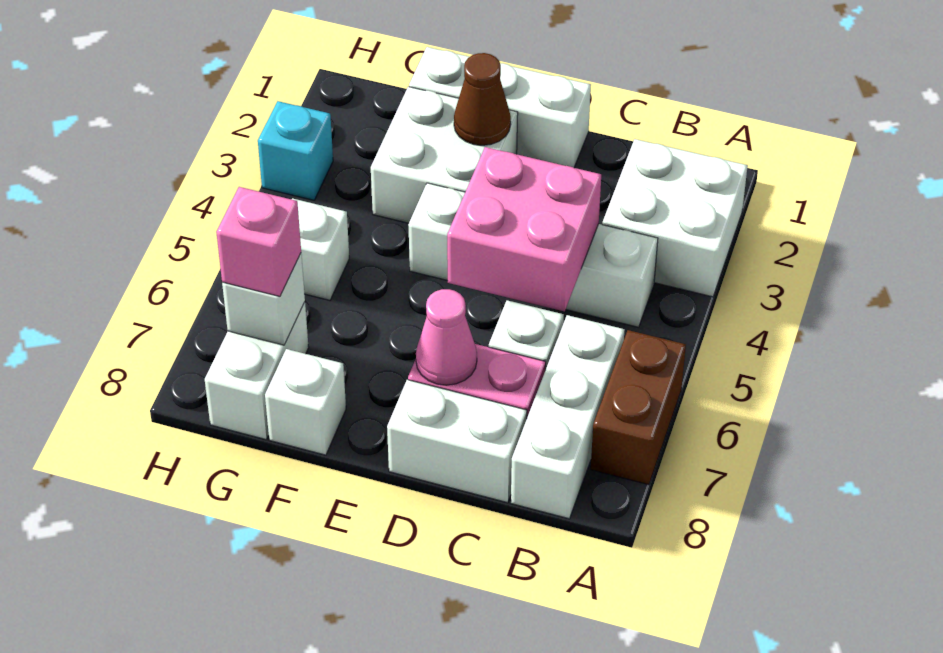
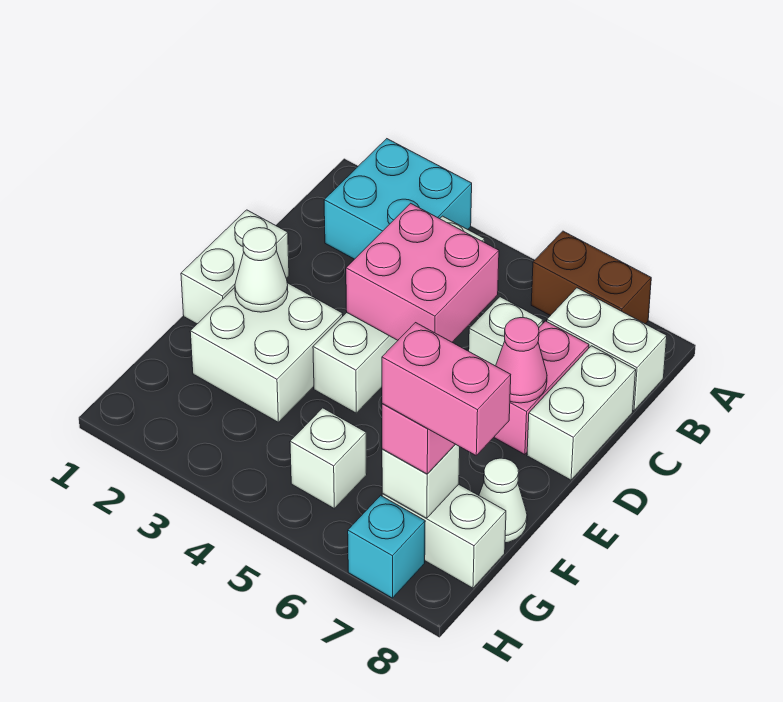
white 2x2 brick [602,139,748,297] -> cyan 2x2 brick [324,139,472,259]
white 1x3 brick [511,315,625,519] -> white 1x2 brick [547,288,667,411]
white 1x3 brick [409,47,591,167] -> white 1x2 brick [181,210,289,324]
brown 1x1 cone [454,53,511,145] -> white 1x1 cone [235,228,288,312]
white 1x1 brick [265,349,346,455] -> white 1x1 cone [479,458,527,543]
none -> pink 1x2 brick [382,323,511,455]
cyan 1x1 brick [258,101,333,200] -> cyan 1x1 brick moved to [348,495,425,598]

